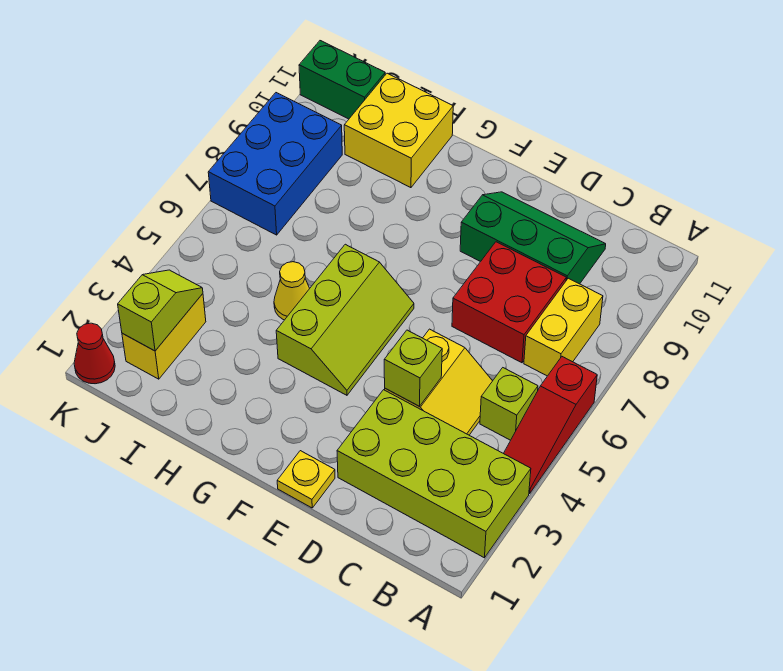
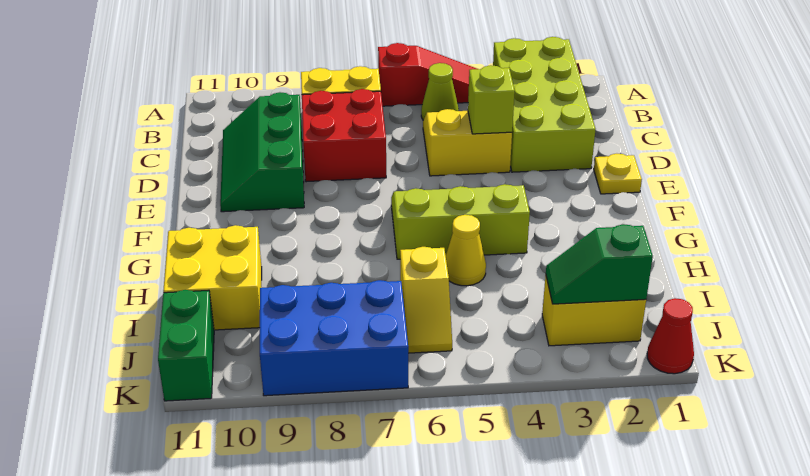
lime 1x1 brick [480,368,538,440] -> lime 1x1 cone [421,63,459,120]
none -> yellow 1x2 slope [400,247,452,353]
lime 1x2 slope [118,270,203,351] -> green 1x2 slope [546,224,653,304]

